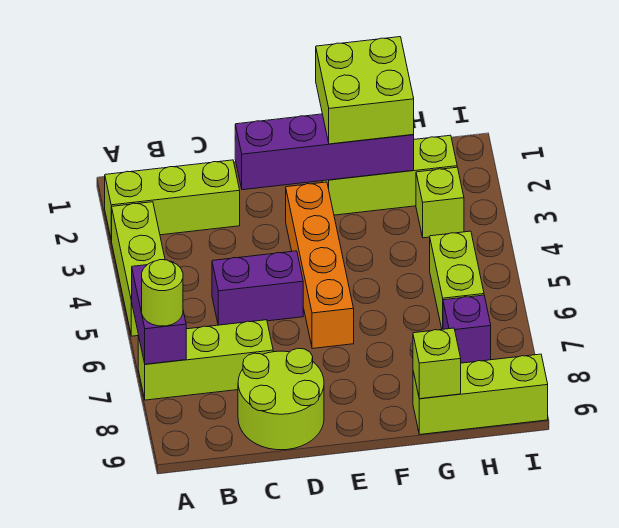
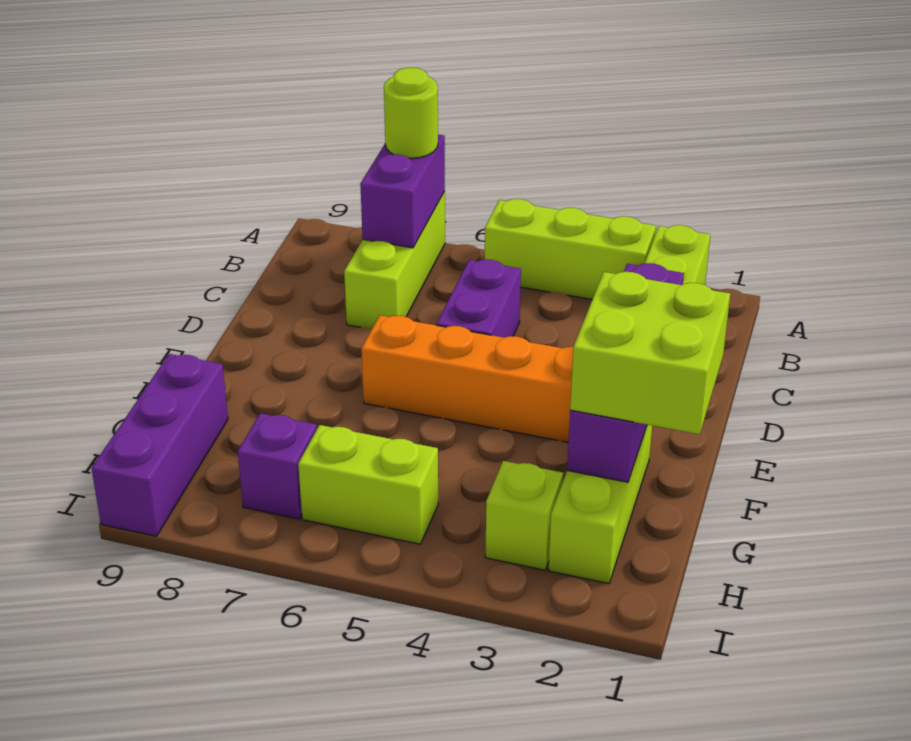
purple 1x2 brick [131,265,186,364] -> purple 1x2 brick turned to [360,135,445,248]
lime 2x2 round brick [238,348,324,450] -> none
lime 1x3 brick [413,354,548,434] -> purple 1x3 brick [92,354,228,536]
lime 1x1 brick [413,328,461,399] -> none

